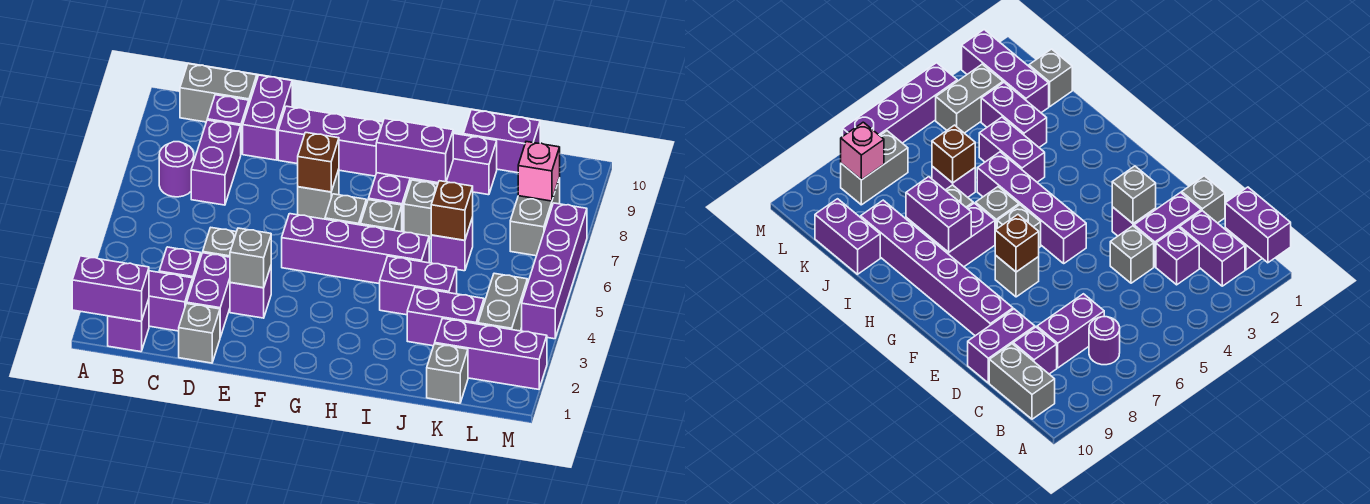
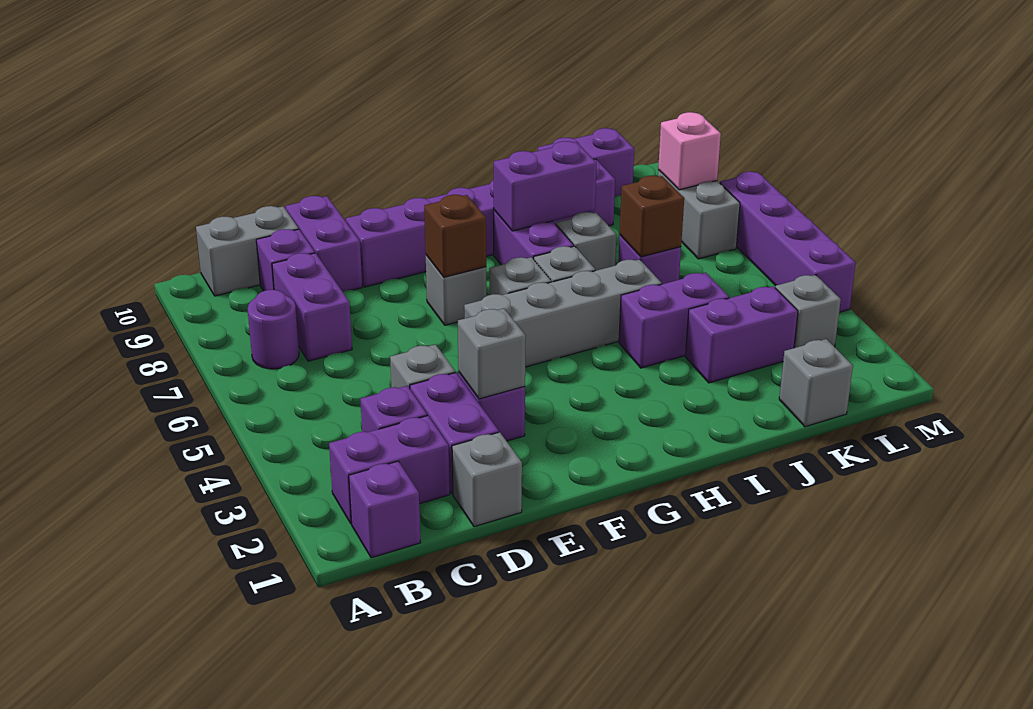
purple 1x2 brick [72,256,149,321] -> none
purple 1x4 brick [282,214,429,284] -> grey 1x4 brick [464,259,662,367]
purple 1x3 brick [435,318,547,389] -> none
grey 1x2 brick [478,273,527,331] -> grey 1x1 brick [775,275,841,348]

